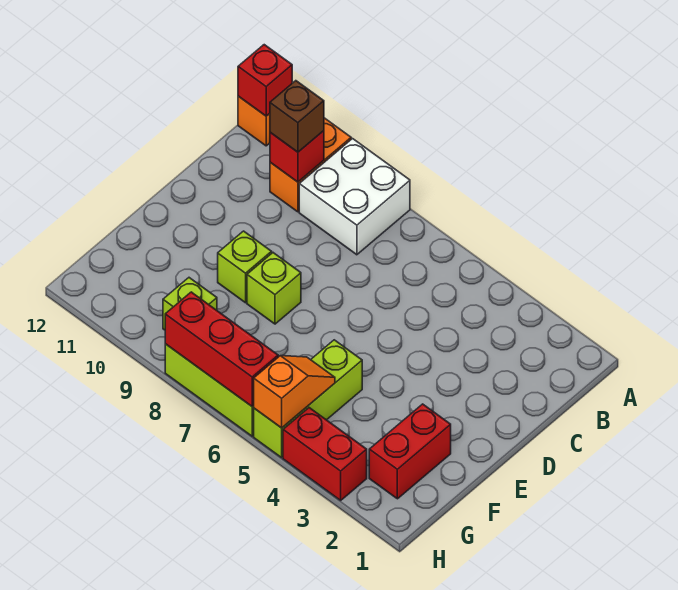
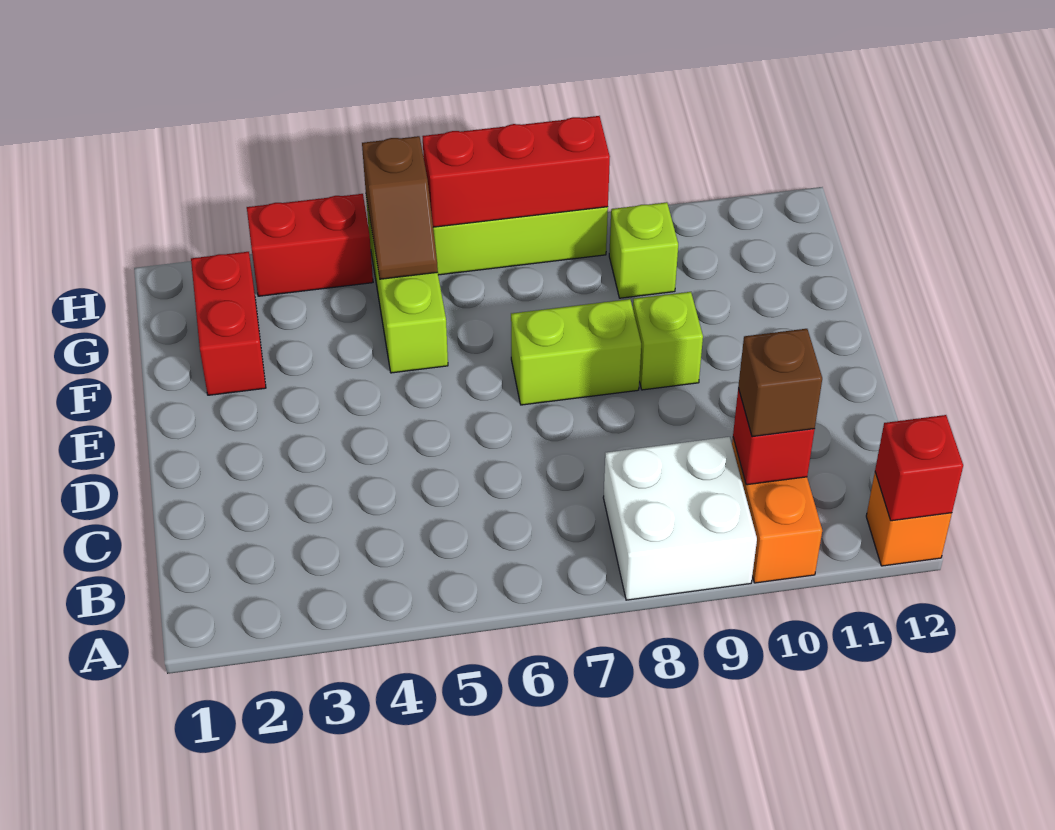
lime 1x1 brick [247,253,301,324] -> lime 1x2 brick [511,299,641,405]
orange 1x2 slope [254,356,335,428] -> brown 1x2 slope [362,136,438,279]

